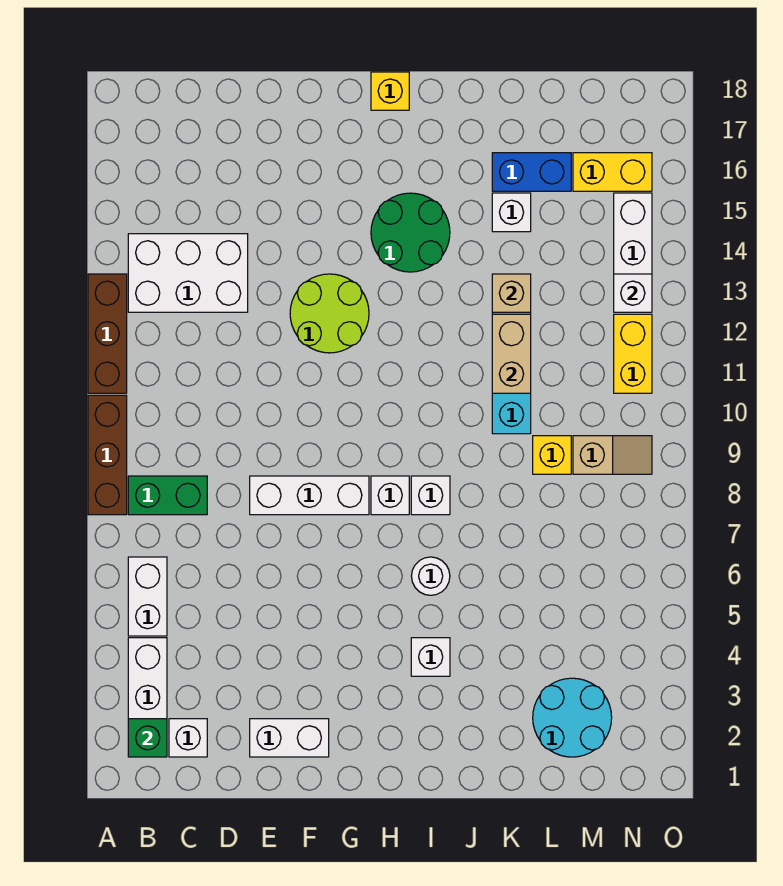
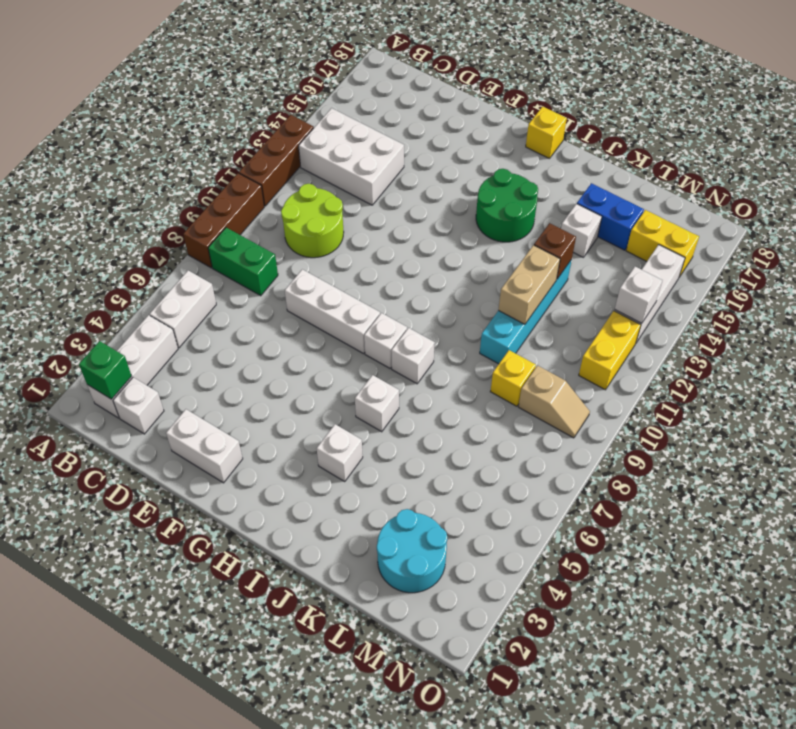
lime 2x2 round brick [290,274,369,353] -> lime 2x2 round brick moved to [281,184,344,258]
white 1x1 round brick [411,557,450,595] -> white 1x1 brick [355,375,399,432]
tan 1x1 brick [492,274,531,312] -> brown 1x1 brick [534,223,576,279]

